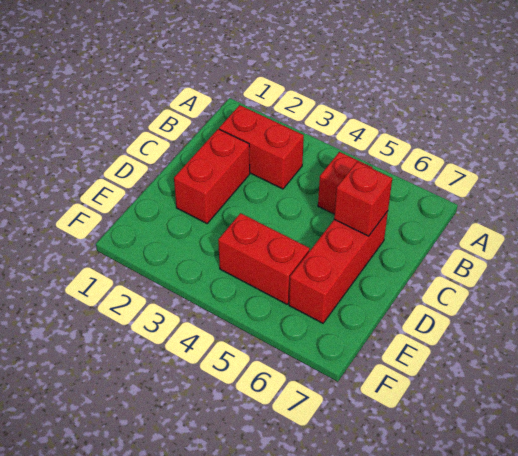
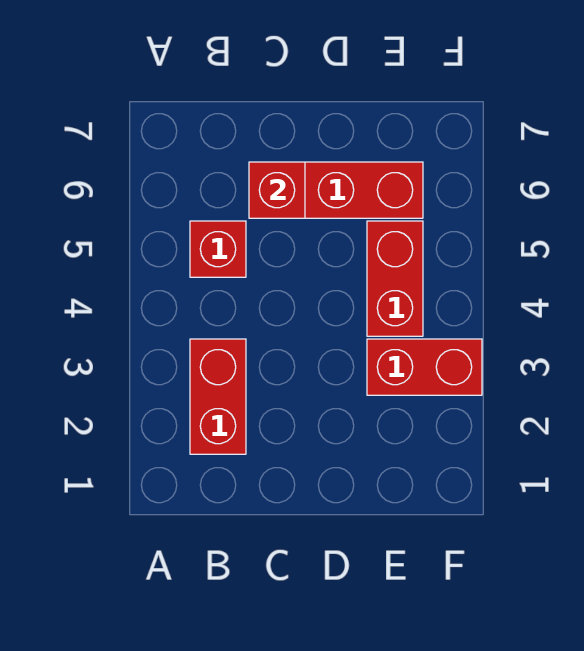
red 1x2 brick [174,129,250,223] -> red 1x2 brick moved to [367,339,482,395]

